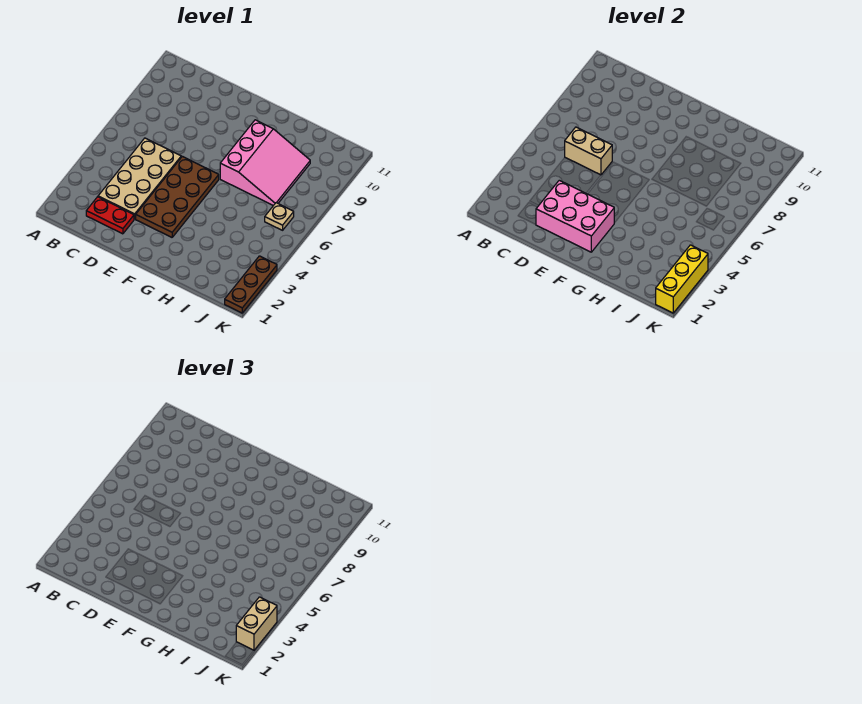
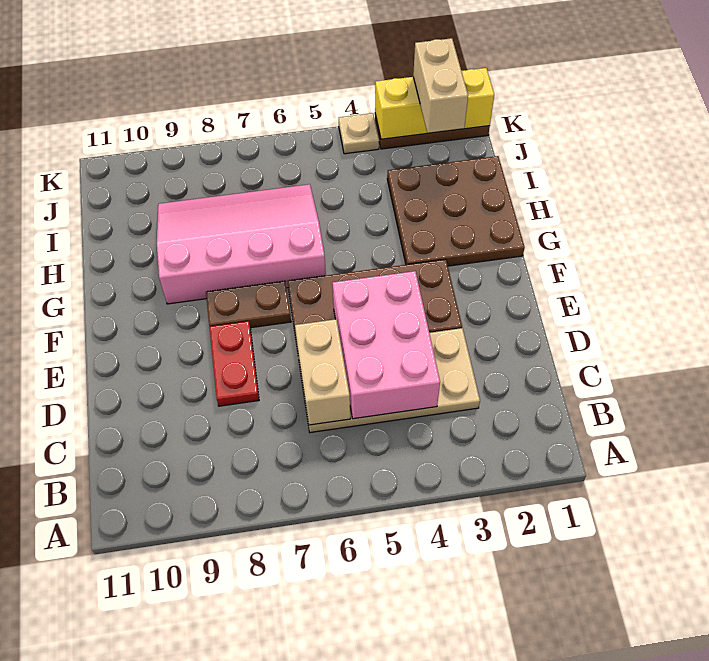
red 1x2 plate [86,197,134,234] -> red 1x2 plate moved to [209,321,259,406]
pink 2x3 brick [536,180,614,252] -> pink 2x3 brick moved to [332,271,440,419]
none -> brown 1x2 plate [206,281,291,328]
none -> brown 3x3 plate [387,156,525,266]
pink 3x3 slope [220,120,310,206] -> pink 3x4 slope [157,184,326,304]
tan 1x1 plate [265,203,294,230] -> tan 1x1 plate moved to [339,113,379,154]
tan 1x2 brick [236,597,277,650] -> tan 1x2 brick turned to [413,38,468,133]

